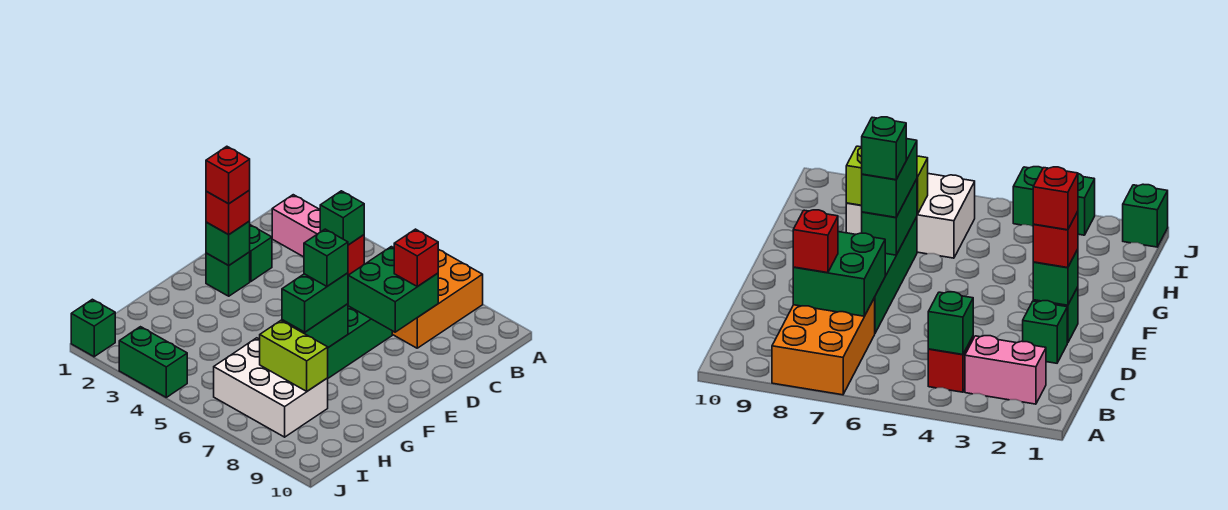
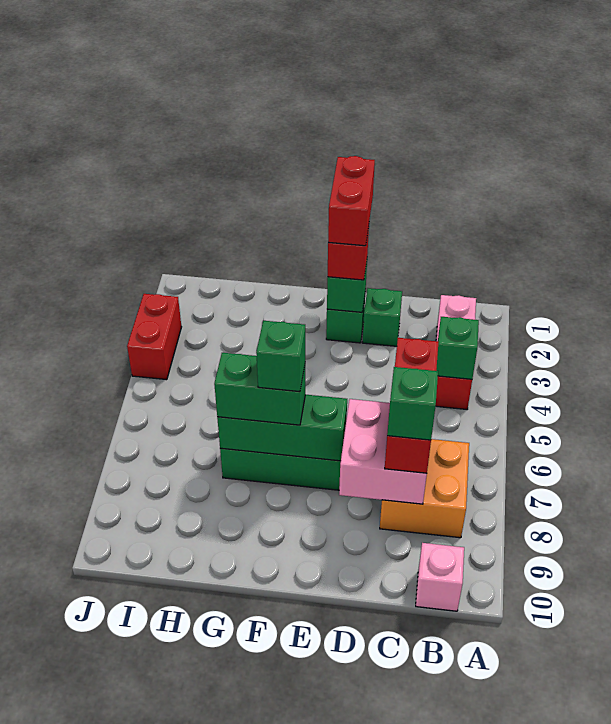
orange 2x3 brick [392,249,483,348] -> orange 2x2 brick [380,439,469,538]
none -> pink 1x1 brick [416,543,464,611]
green 2x2 brick [348,247,438,332] -> pink 2x2 brick [339,399,427,504]
red 1x1 brick [394,229,438,287] -> red 1x3 brick [385,338,438,473]
red 1x1 brick [206,146,250,204] -> red 1x2 brick [328,156,375,246]
green 1x2 brick [282,304,348,347] -> green 1x3 brick [217,395,347,461]
white 2x3 brick [214,338,328,437] -> none
lime 1x2 brick [260,321,328,391] -> none
green 1x1 brick [71,299,115,357] -> green 1x1 brick moved to [387,367,438,440]
green 1x2 brick [119,327,187,397] -> red 1x2 brick [127,294,181,380]

